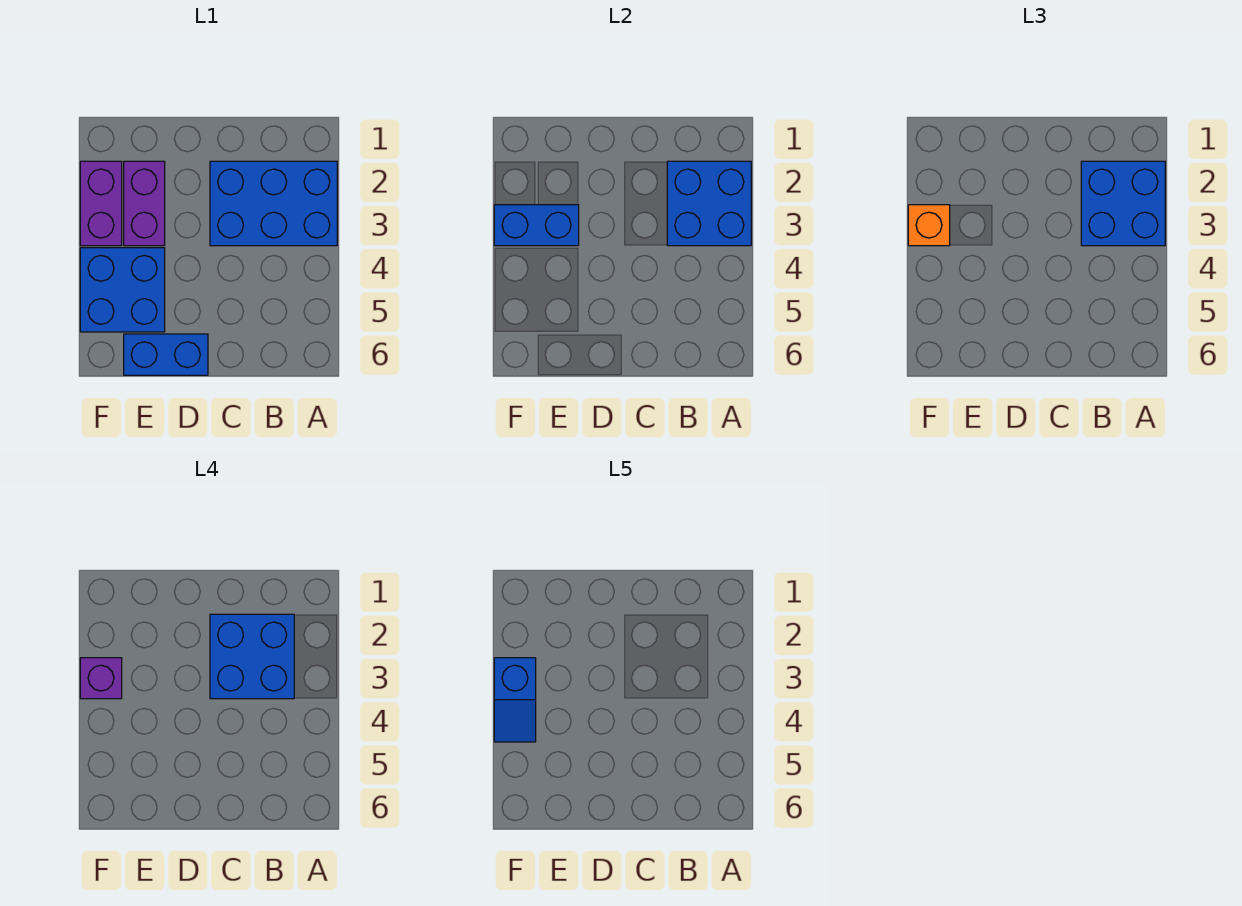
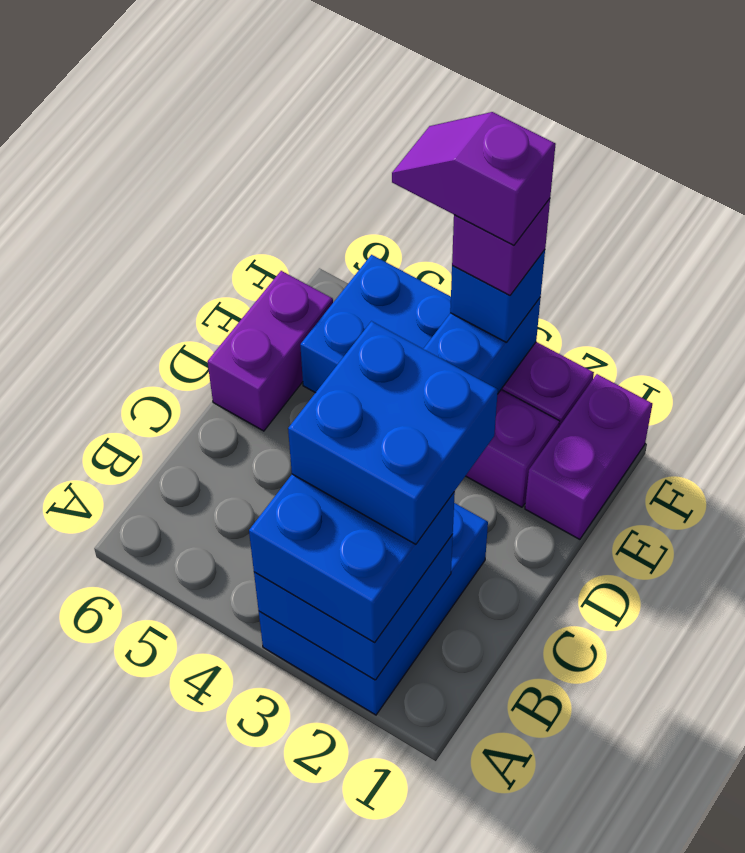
blue 1x2 brick [124,334,208,375] -> purple 1x2 brick [207,271,333,431]
none -> purple 1x2 brick [525,374,652,539]
orange 1x1 brick [908,205,950,246] -> blue 1x1 brick [450,250,545,343]
blue 1x2 slope [494,658,536,742] -> purple 1x2 slope [392,112,556,245]

